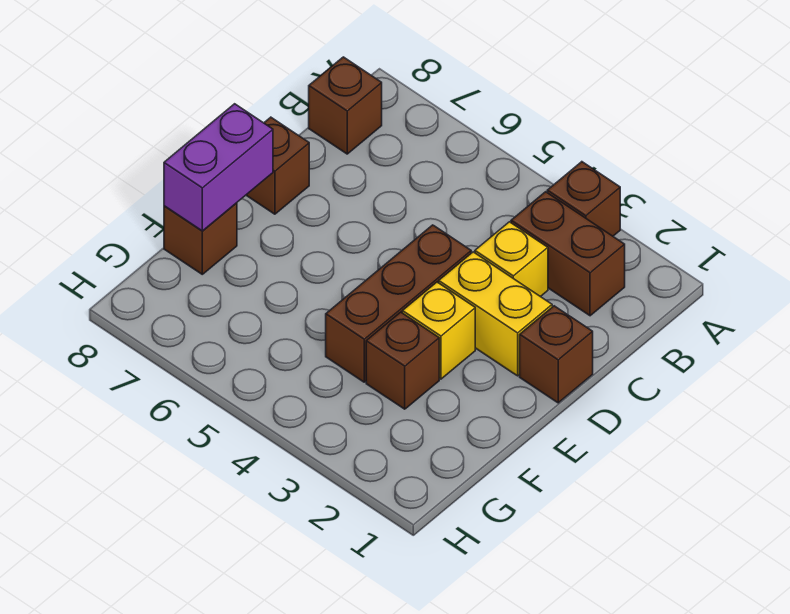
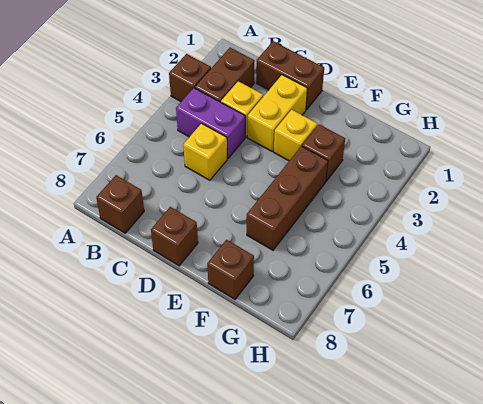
none -> yellow 1x1 brick [183,123,227,180]
brown 1x1 brick [520,306,593,403] -> brown 1x2 brick [256,41,324,110]
brown 1x3 brick [326,225,471,382] -> brown 1x3 brick turned to [247,146,328,250]
purple 1x2 brick [164,104,273,231] -> purple 1x2 brick moved to [176,88,245,158]

